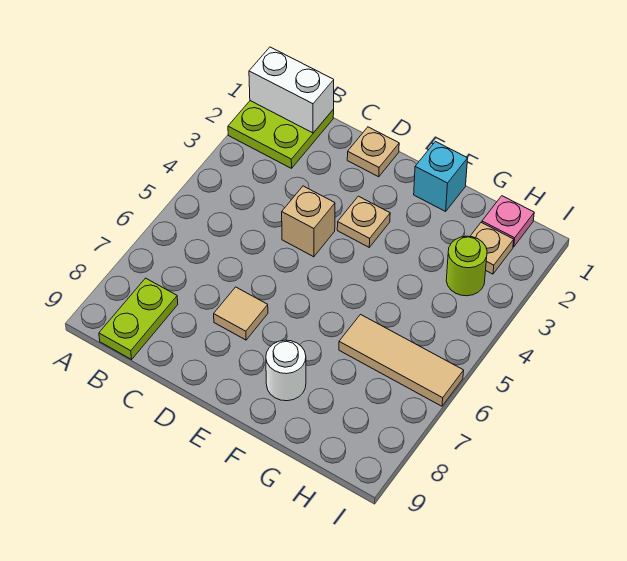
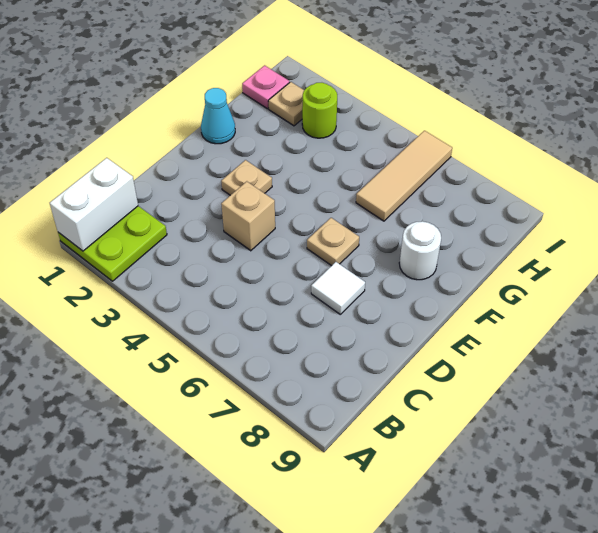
lime 1x2 plate [99,278,178,359] -> none
tan 1x1 plate [347,127,399,177] -> tan 1x1 plate moved to [307,218,359,266]
tan 1x1 tile [214,287,268,340] -> white 1x1 tile [311,262,365,314]
cyan 1x1 brick [414,142,468,211] -> cyan 1x1 cone [201,88,235,144]

